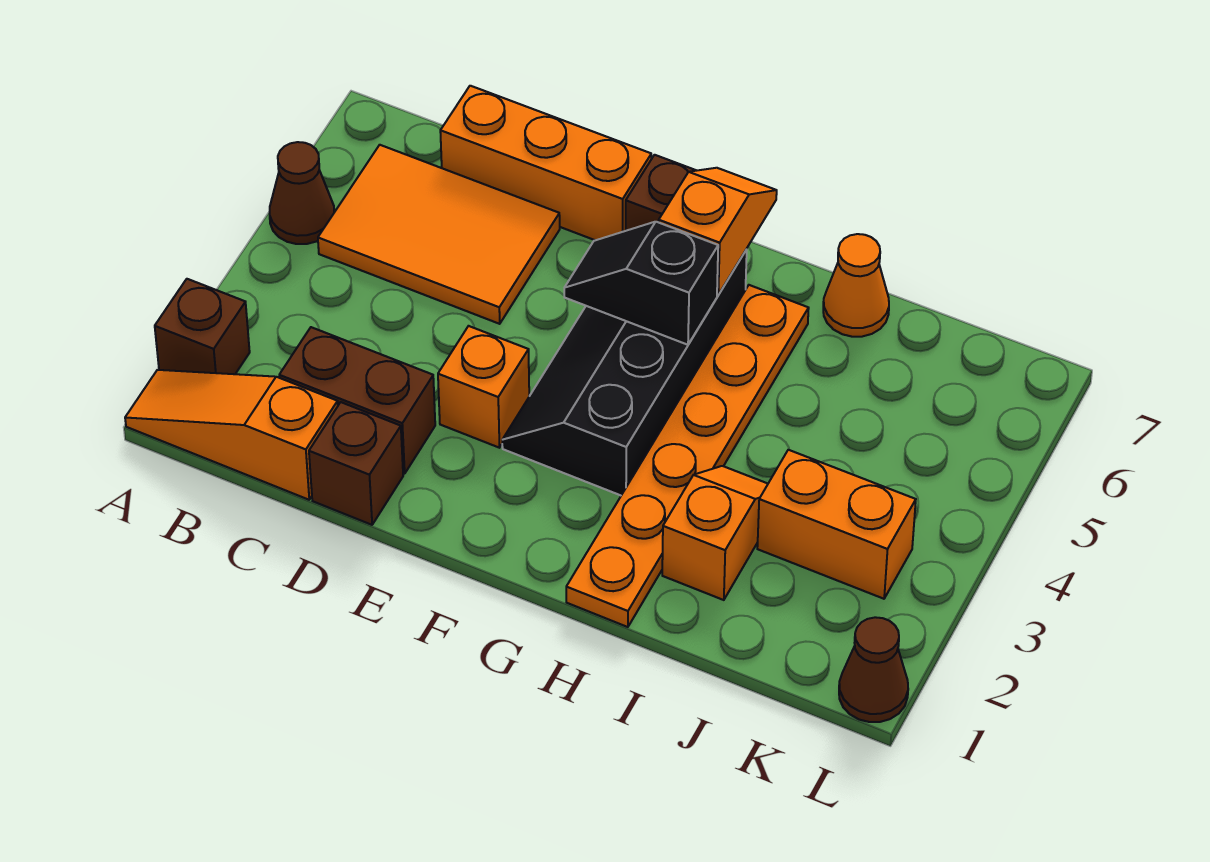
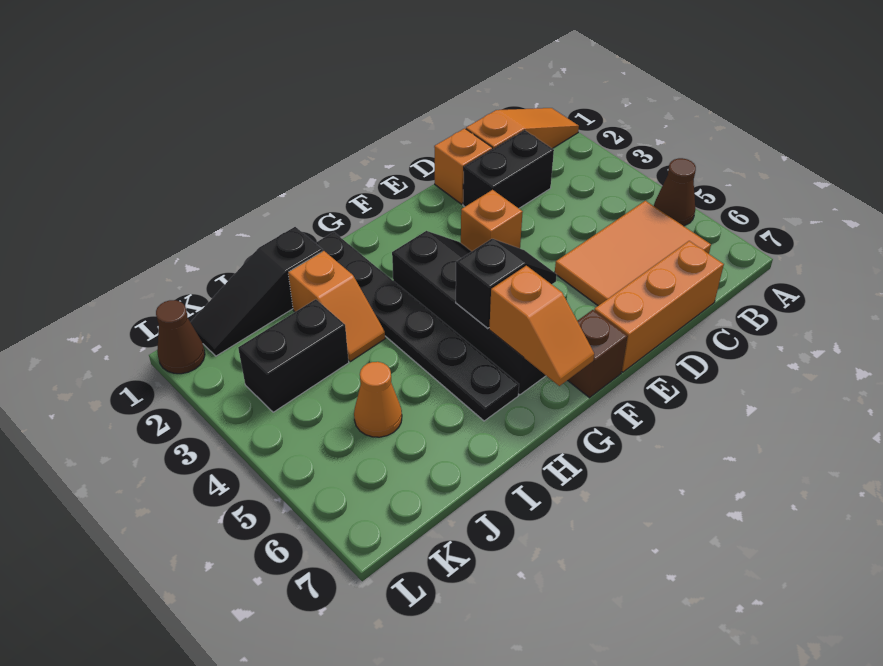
brown 1x1 brick [155,279,250,374] -> none
brown 1x2 brick [279,327,435,474] -> black 1x2 brick [463,130,554,208]
brown 1x1 brick [309,402,403,525] -> orange 1x1 brick [434,128,493,204]
orange 1x6 plate [566,285,809,627] -> black 1x6 plate [315,232,519,421]
none -> black 1x3 slope [191,227,323,356]
orange 1x1 cone [823,234,889,337] -> orange 1x1 cone moved to [354,362,402,437]
orange 1x2 brick [757,450,916,599] -> black 1x2 brick [238,299,349,412]

